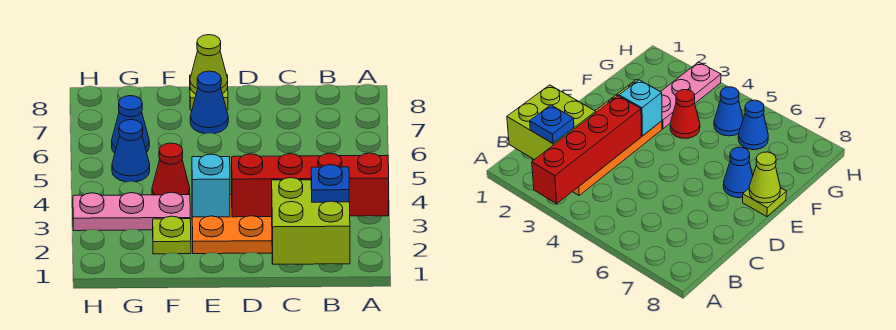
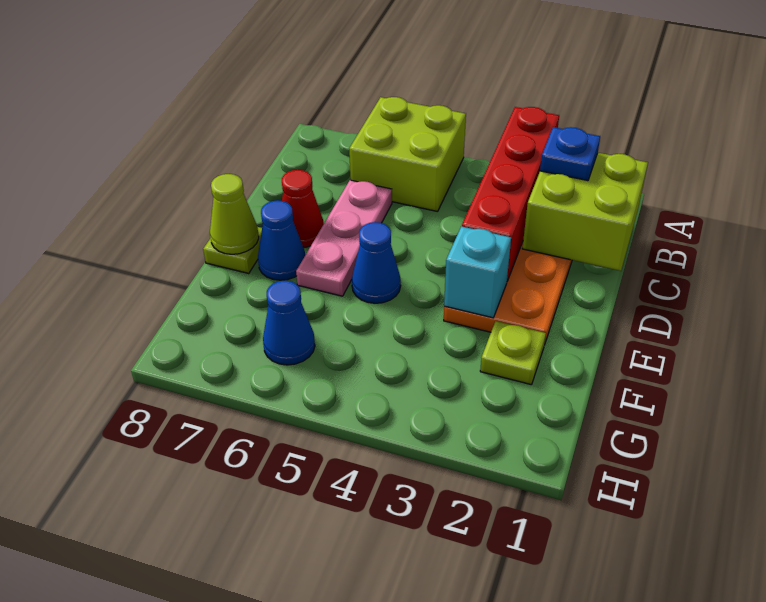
none -> lime 2x2 brick [349,97,466,212]
pink 1x3 plate [73,192,190,231] -> pink 1x3 plate moved to [296,180,392,296]
red 1x1 cone [152,143,190,195] -> red 1x1 cone moved to [282,170,324,247]
blue 1x1 cone [112,120,150,182] -> blue 1x1 cone moved to [352,222,401,303]

